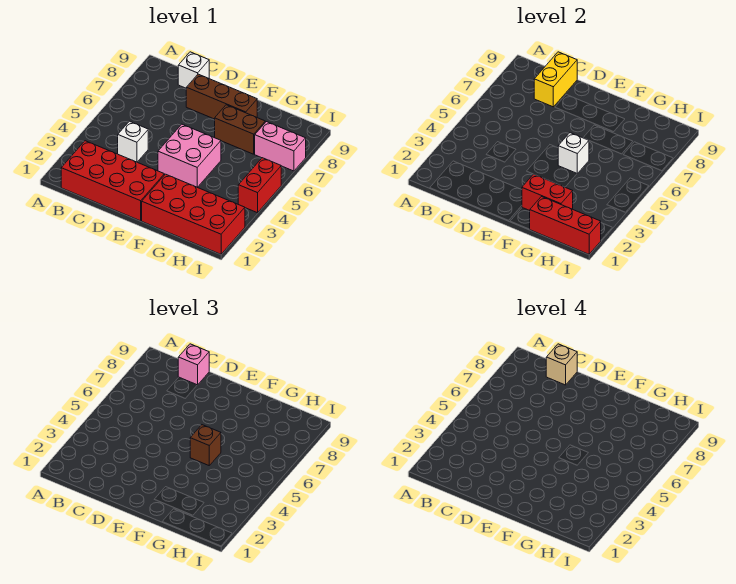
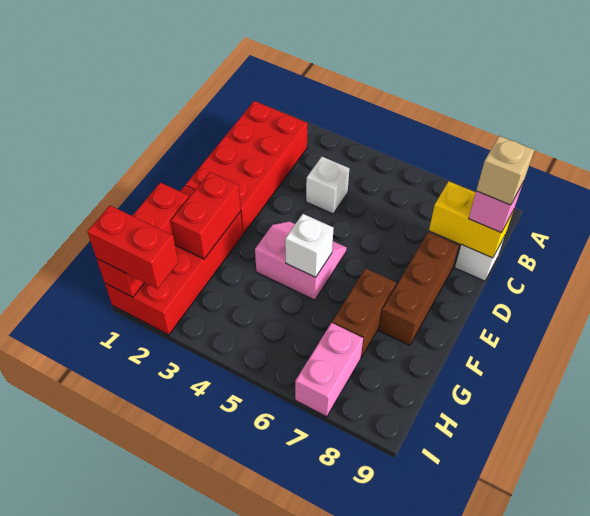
pink 2x2 brick [158,124,221,187] -> pink 2x2 slope [255,221,347,300]
brown 1x1 brick [190,425,221,465] -> none
red 1x2 brick [238,158,281,213] -> red 1x2 brick moved to [87,206,178,289]

